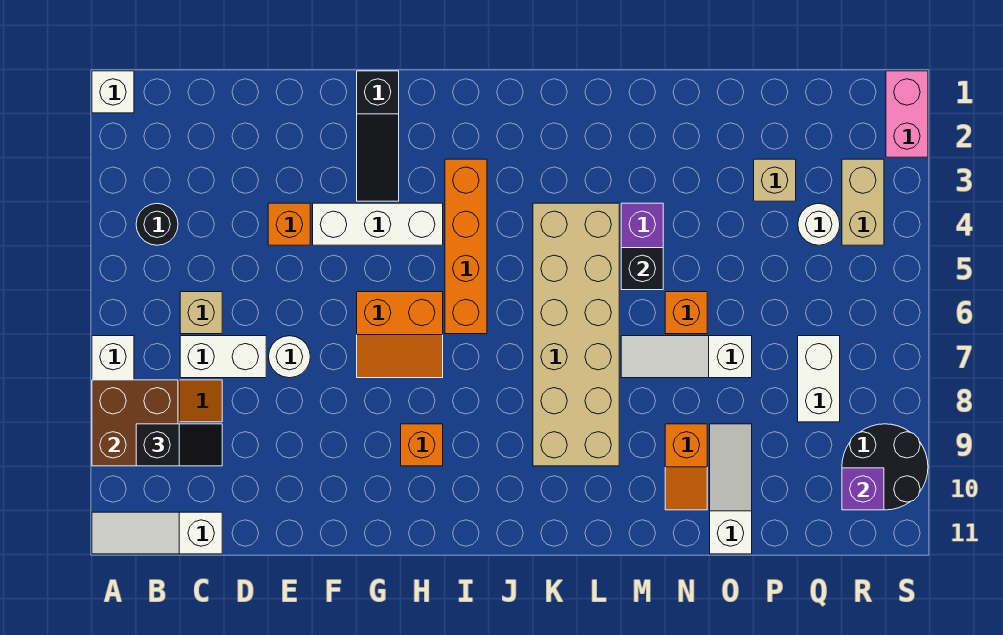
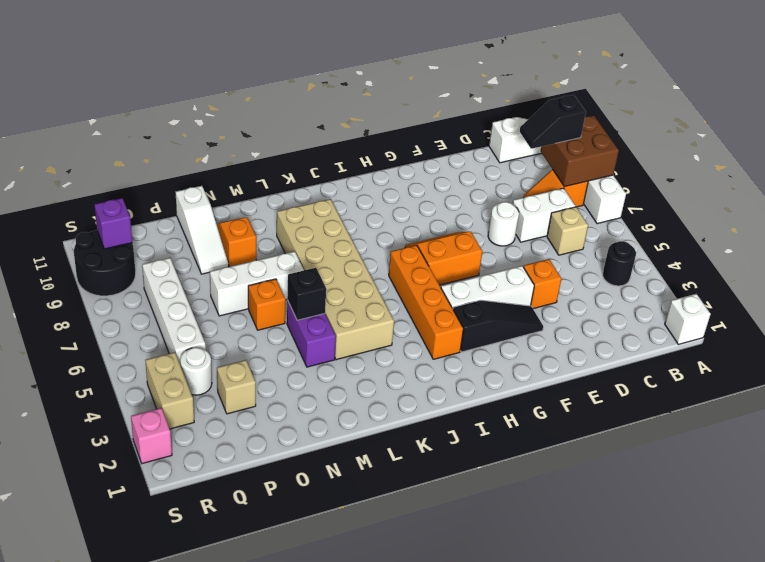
black 1x3 slope [357,71,399,201] -> black 1x3 slope turned to [453,300,543,352]
orange 1x1 brick [401,424,443,466] -> none
white 1x3 slope [621,336,752,378] -> white 1x3 brick [210,251,304,316]
white 1x2 brick [798,336,840,422] -> white 1x4 brick [142,258,206,366]
pink 1x2 brick [886,71,928,157] -> pink 1x1 brick [131,408,172,464]

